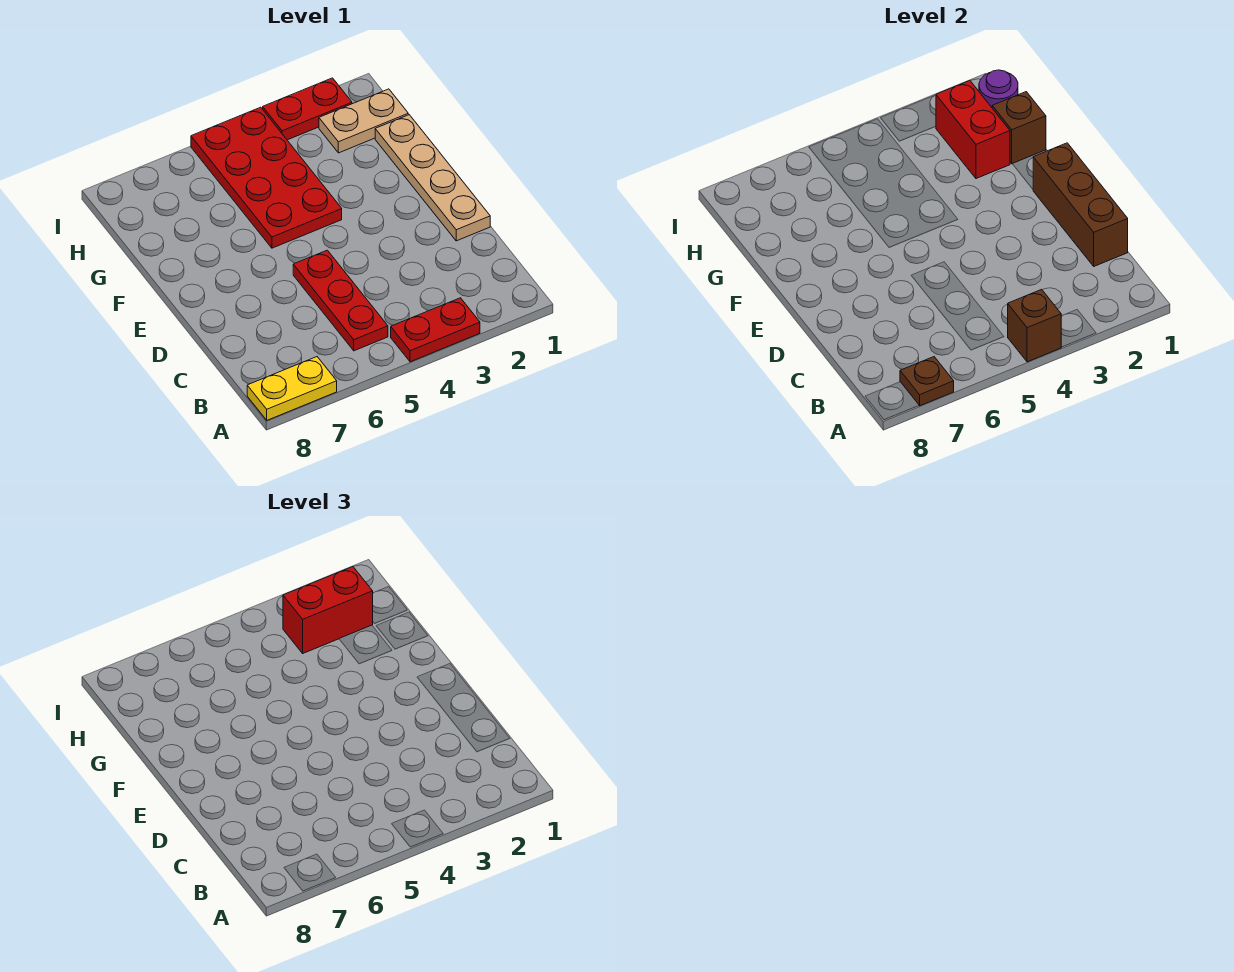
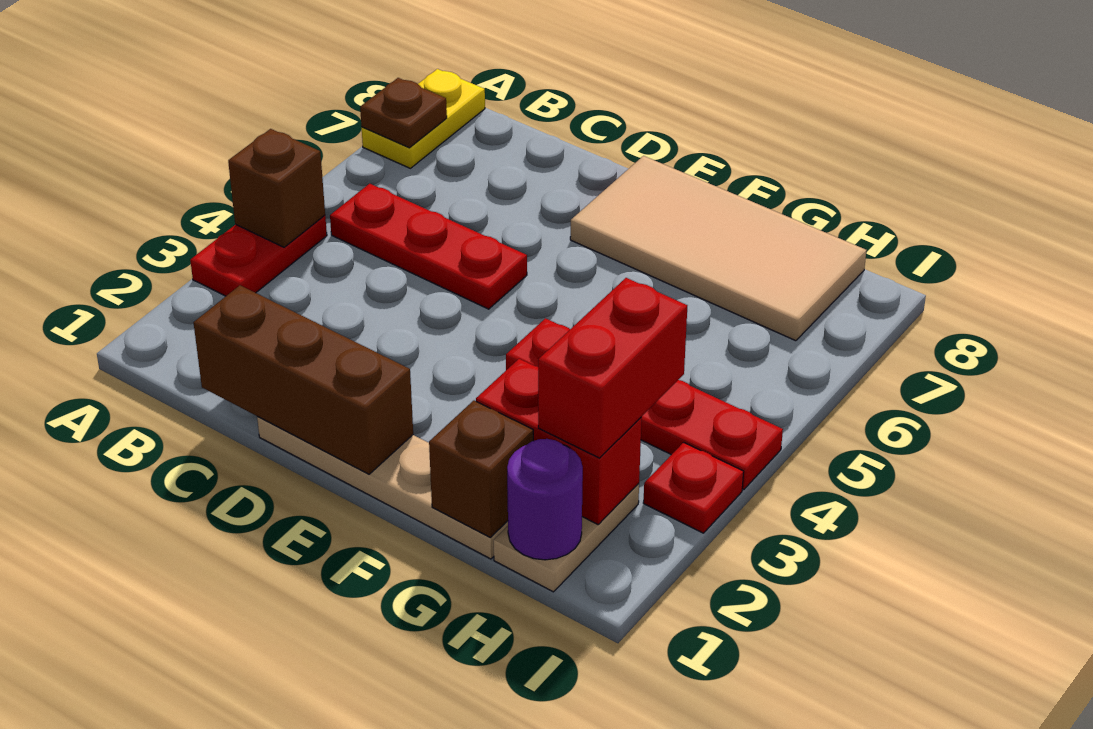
none -> tan 2x4 tile [570,156,867,341]
red 2x4 plate [191,107,342,248] -> red 1x4 plate [506,318,783,490]
red 1x2 plate [263,78,352,140] -> red 1x1 plate [643,442,744,533]

